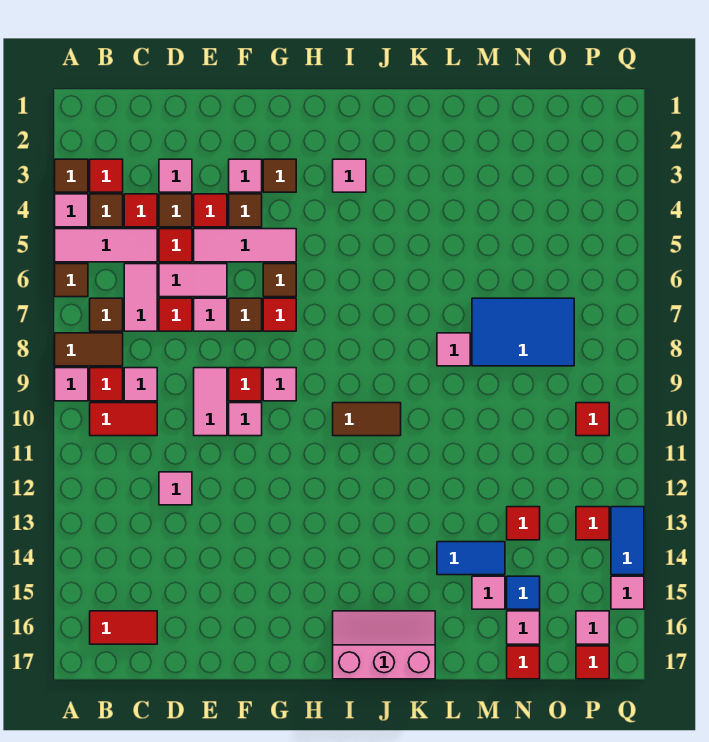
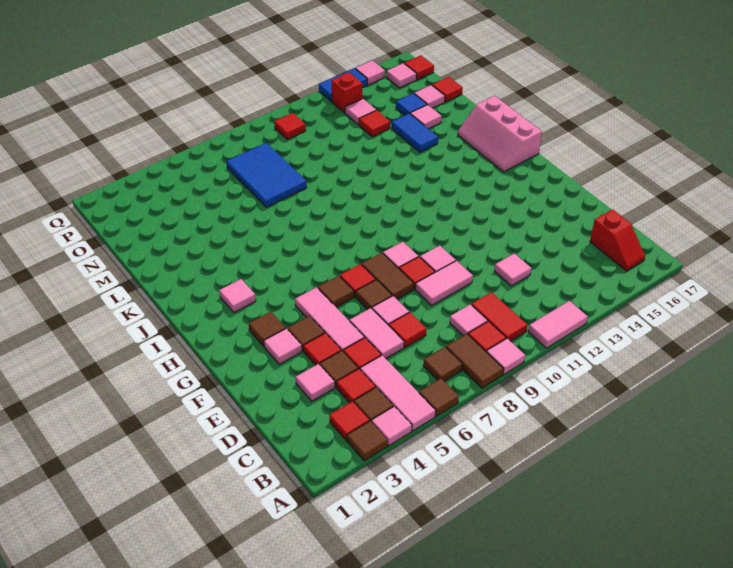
red 1x2 tile [90,611,157,644] -> red 1x2 slope [590,209,645,271]
pink 1x2 tile [124,264,157,331] -> pink 1x2 tile moved to [528,301,588,348]
brown 1x2 tile [333,403,401,436] -> brown 1x2 tile moved to [362,253,414,299]
pink 1x1 tile [437,333,470,366] -> pink 1x1 tile moved to [345,99,376,125]
red 1x1 tile [576,507,609,540] -> red 1x1 brick [331,72,362,113]

